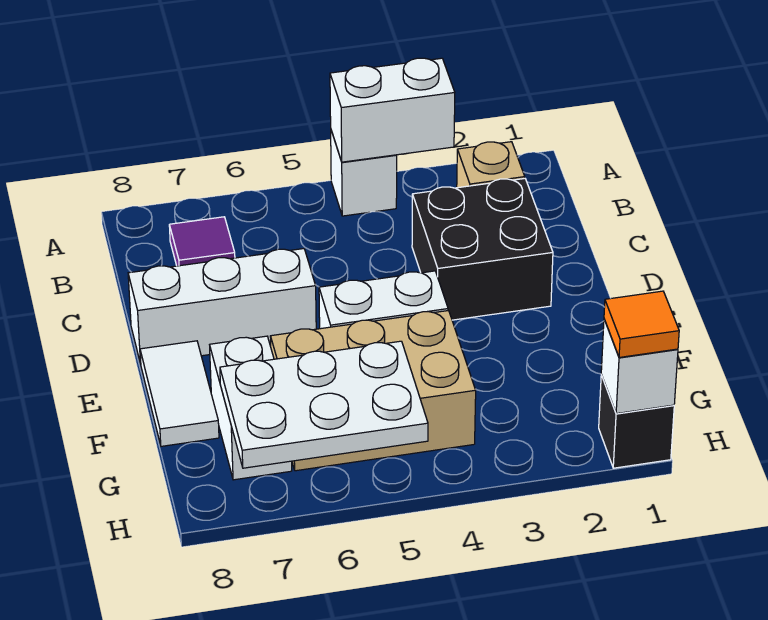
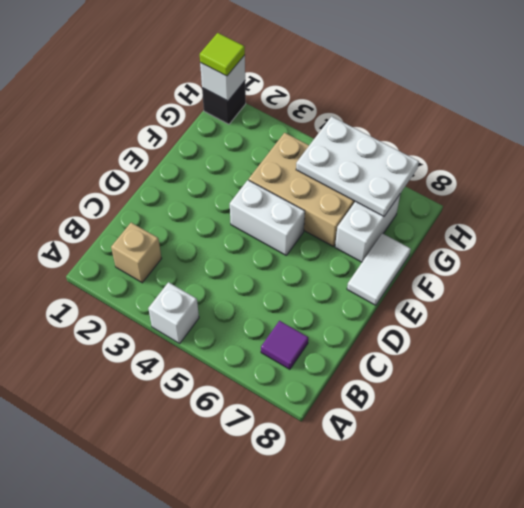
white 1x2 brick [330,58,455,162] -> none
black 2x2 brick [412,179,553,320] -> none
white 1x3 brick [128,249,316,364] -> none
orange 1x1 tile [604,291,679,358] -> lime 1x1 tile [200,33,245,76]

